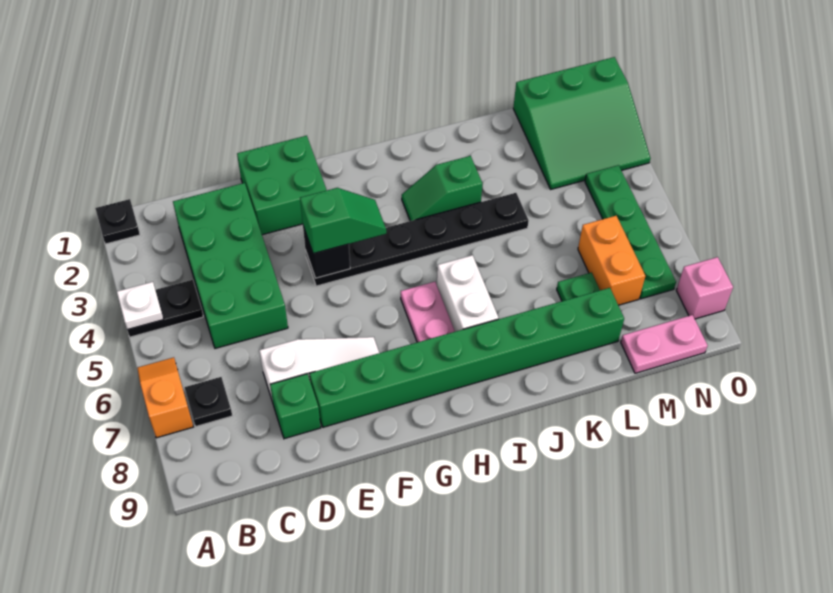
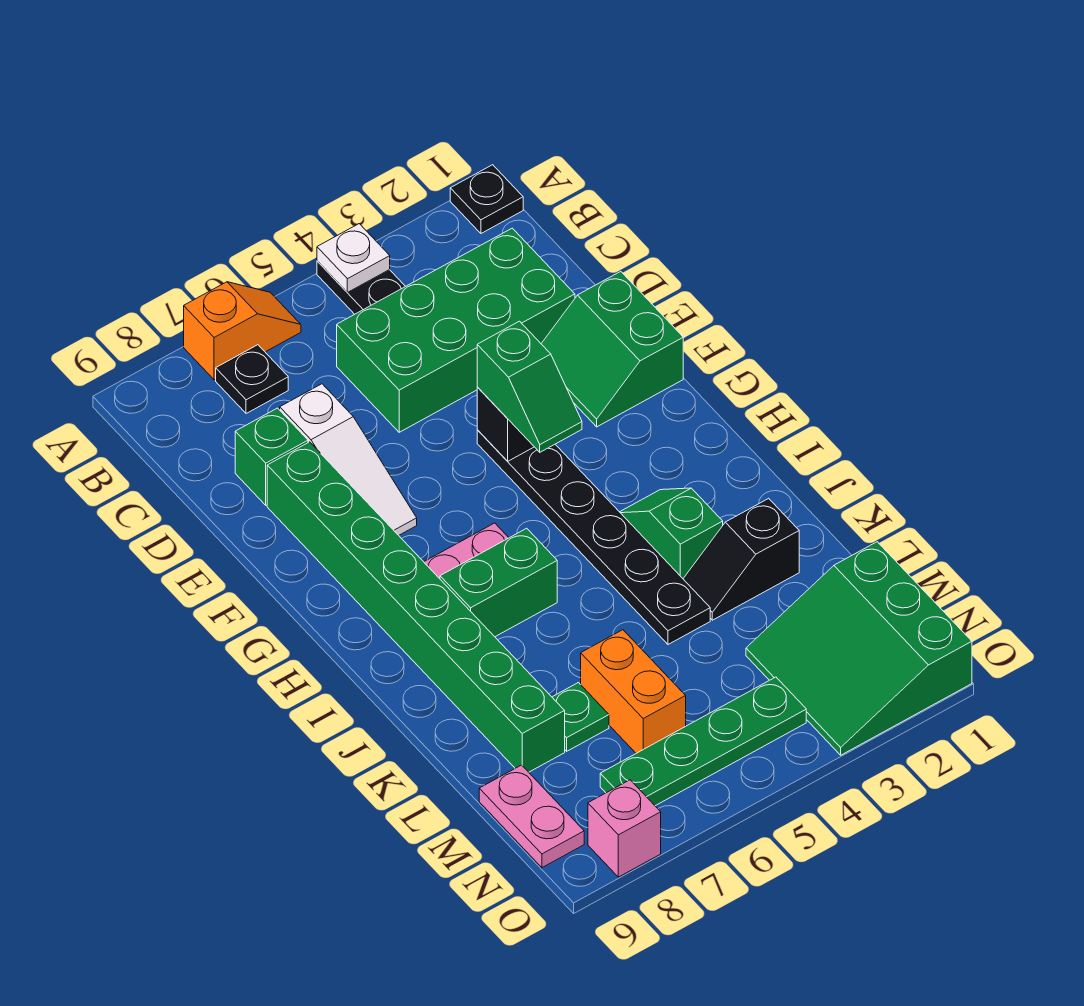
green 2x2 brick [237,136,327,235] -> green 2x2 slope [541,271,683,427]
white 1x2 brick [437,255,499,332] -> green 1x2 brick [440,528,557,637]
none -> black 1x2 slope [683,498,799,620]
orange 1x2 brick [578,216,645,305] -> orange 1x2 brick turned to [581,630,686,753]

